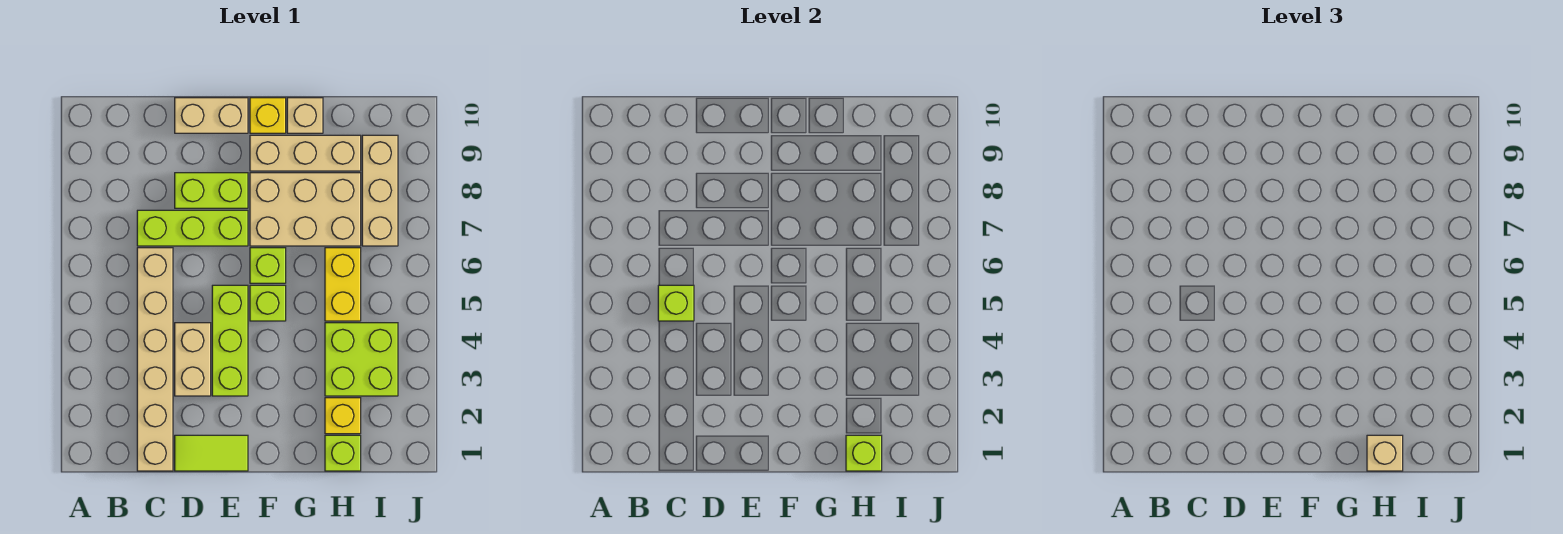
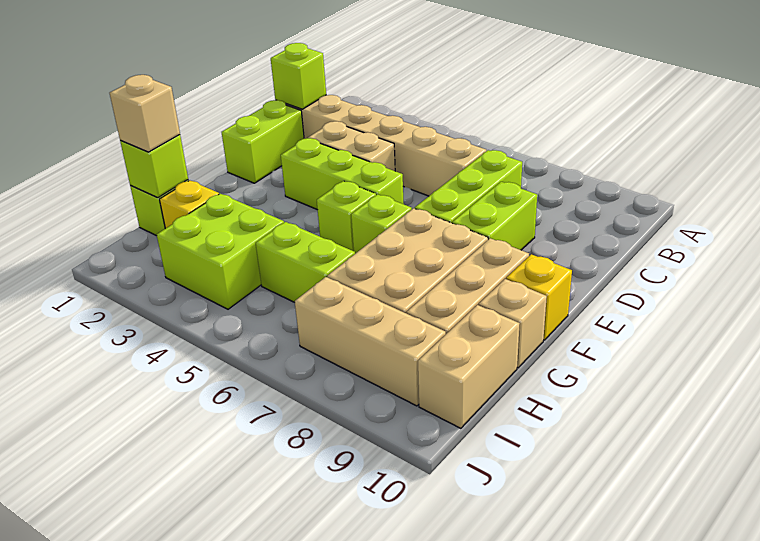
lime 1x1 brick [658,285,694,321] -> lime 1x1 brick moved to [271,43,326,109]
lime 1x2 tile [175,435,248,471] -> lime 1x2 brick [222,100,304,183]
tan 1x2 brick [175,98,248,133] -> tan 1x2 brick moved to [418,305,520,428]
yellow 1x2 brick [325,248,361,321] -> lime 1x2 brick [256,222,355,302]

